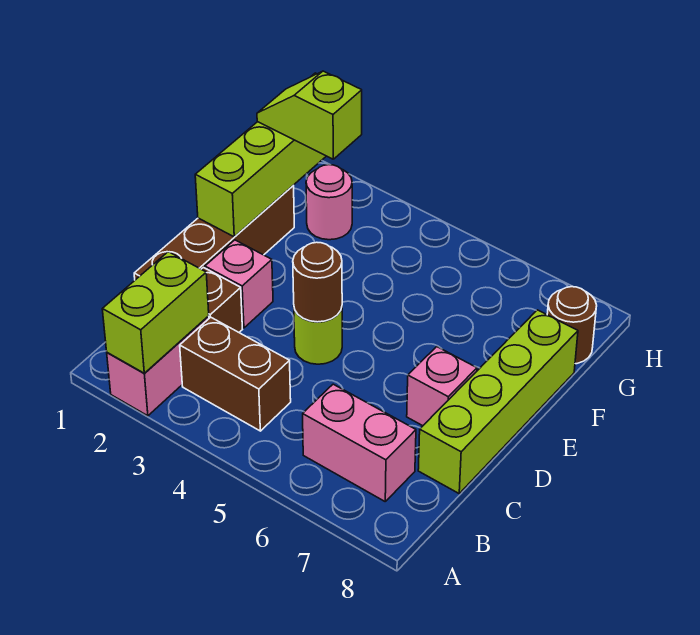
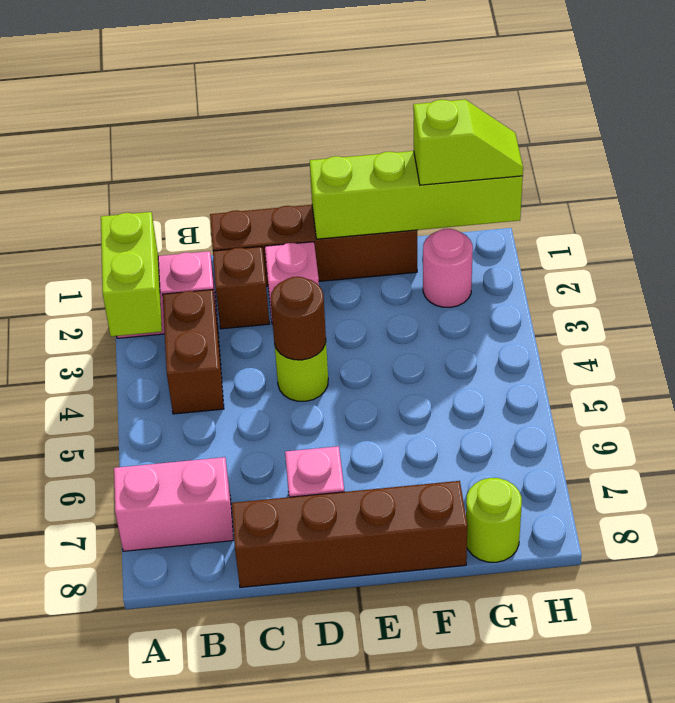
lime 1x2 brick [102,252,209,373] -> lime 1x2 brick turned to [101,212,162,336]
pink 1x2 brick [303,384,416,501] -> pink 1x2 brick turned to [114,457,234,551]
lime 1x4 brick [418,310,578,493] -> brown 1x4 brick [232,481,468,587]
lime 1x2 slope [257,71,362,159] -> lime 1x2 slope turned to [413,99,523,185]
brown 1x1 round brick [547,287,597,364] -> lime 1x1 round brick [466,478,522,562]

